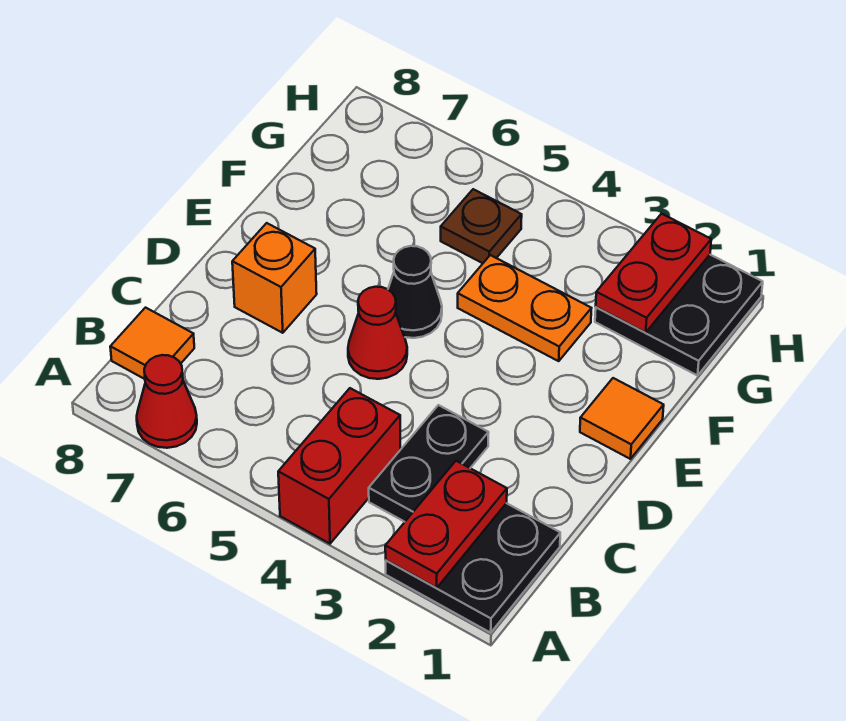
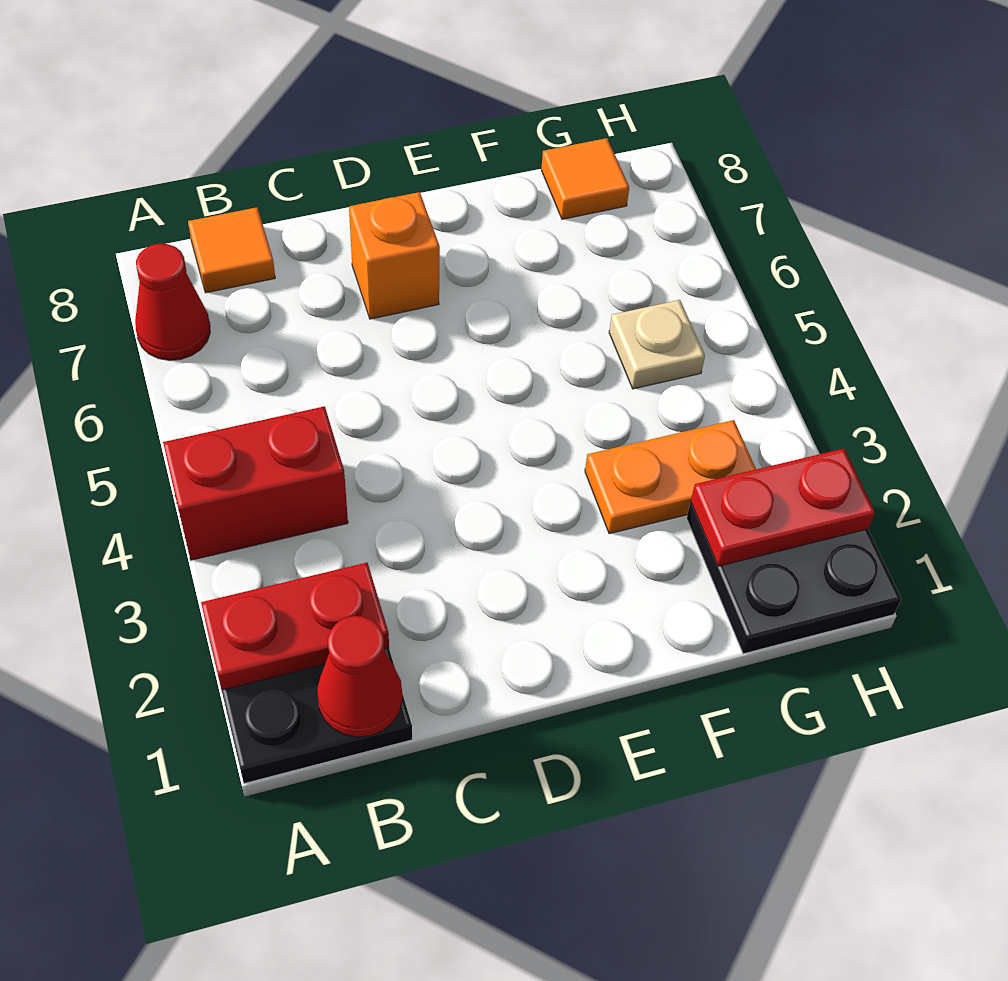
black 1x2 plate [369,405,489,522] -> none
red 1x1 cone [348,287,407,379] -> red 1x1 cone moved to [317,616,402,737]
orange 1x1 tile [580,378,664,459] -> orange 1x1 tile moved to [541,138,629,219]
black 1x1 cone [388,246,442,338] -> none
orange 1x2 plate [458,255,592,361] -> orange 1x2 plate turned to [585,420,756,534]
brown 1x1 plate [441,189,522,263] -> tan 1x1 plate [609,300,705,389]

